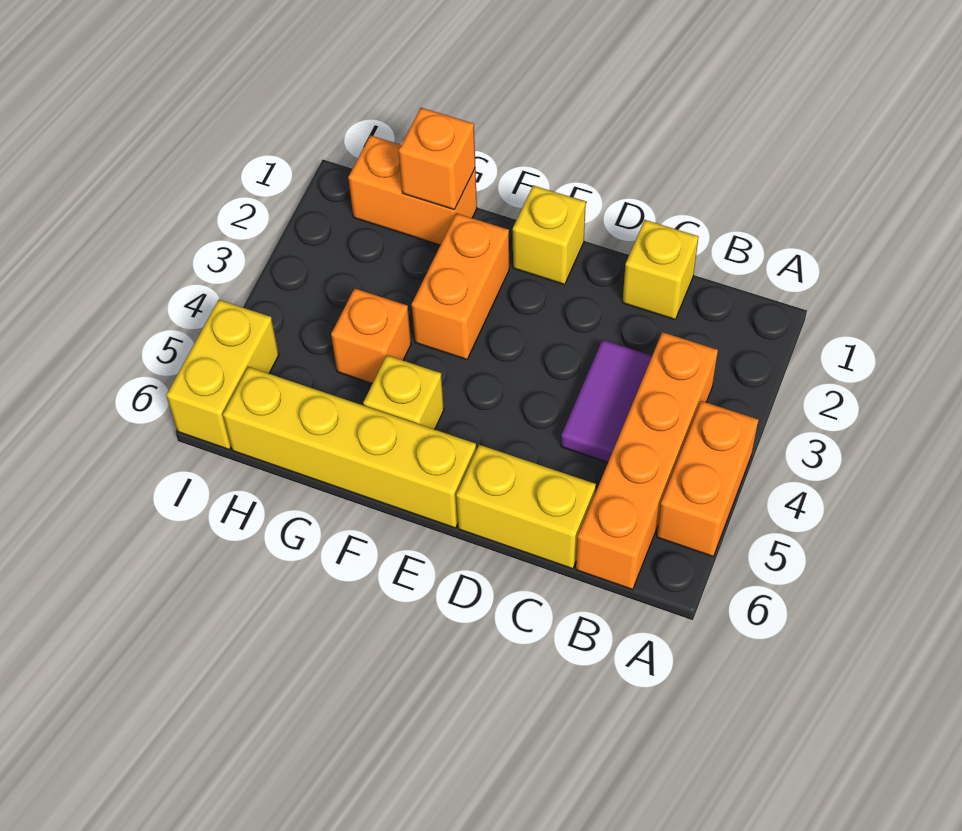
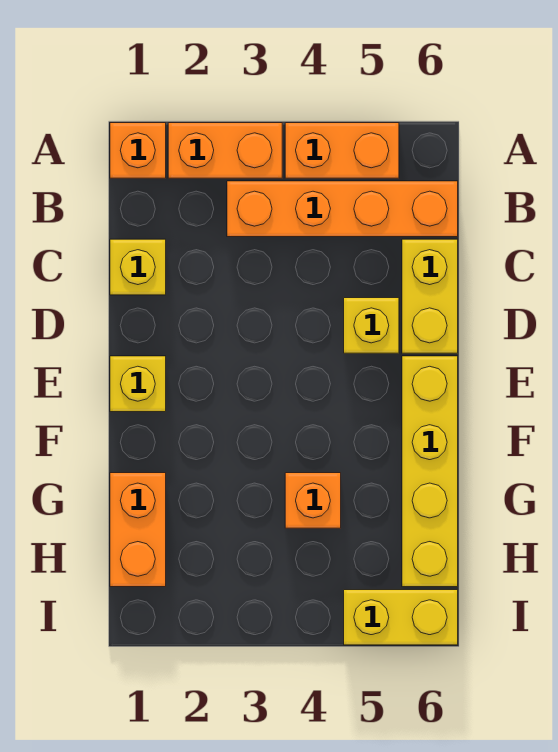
purple 1x2 tile [561,340,652,462] -> none
orange 1x2 brick [412,213,509,360] -> orange 1x2 brick moved to [168,123,282,178]
yellow 1x1 brick [363,355,444,430] -> yellow 1x1 brick moved to [344,298,399,353]
orange 1x1 brick [399,108,475,210] -> orange 1x1 brick moved to [110,123,166,178]

